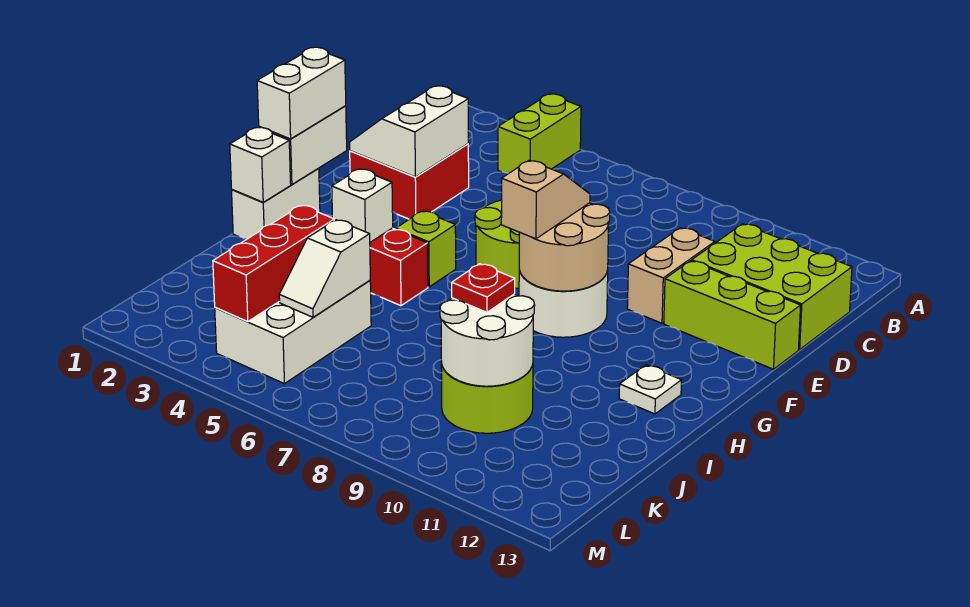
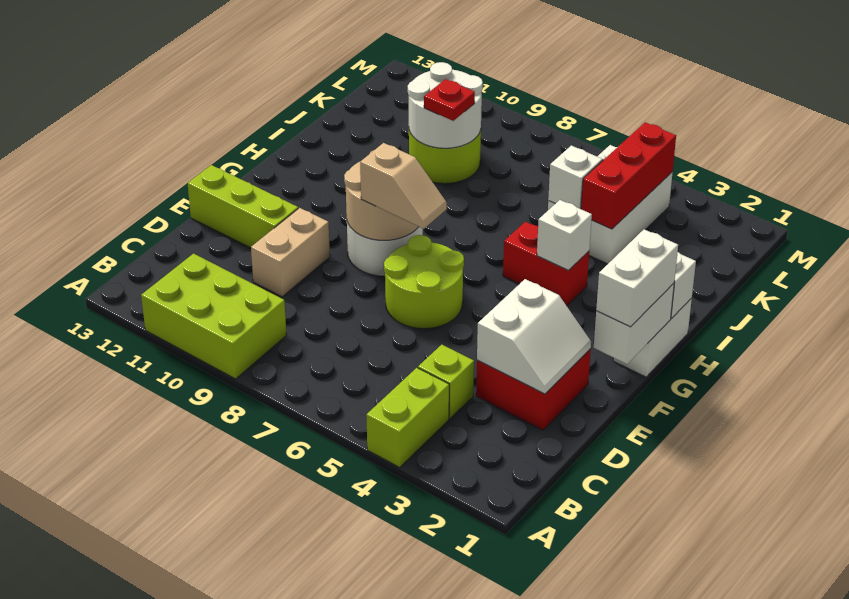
lime 2x3 brick [692,224,852,350] -> lime 2x3 brick moved to [141,254,286,379]
tan 1x2 slope [501,160,590,239] -> tan 1x2 slope turned to [360,143,447,229]
lime 1x1 brick [396,211,456,287] -> lime 1x1 brick moved to [418,345,474,419]
white 1x1 plate [619,365,681,414] -> none

